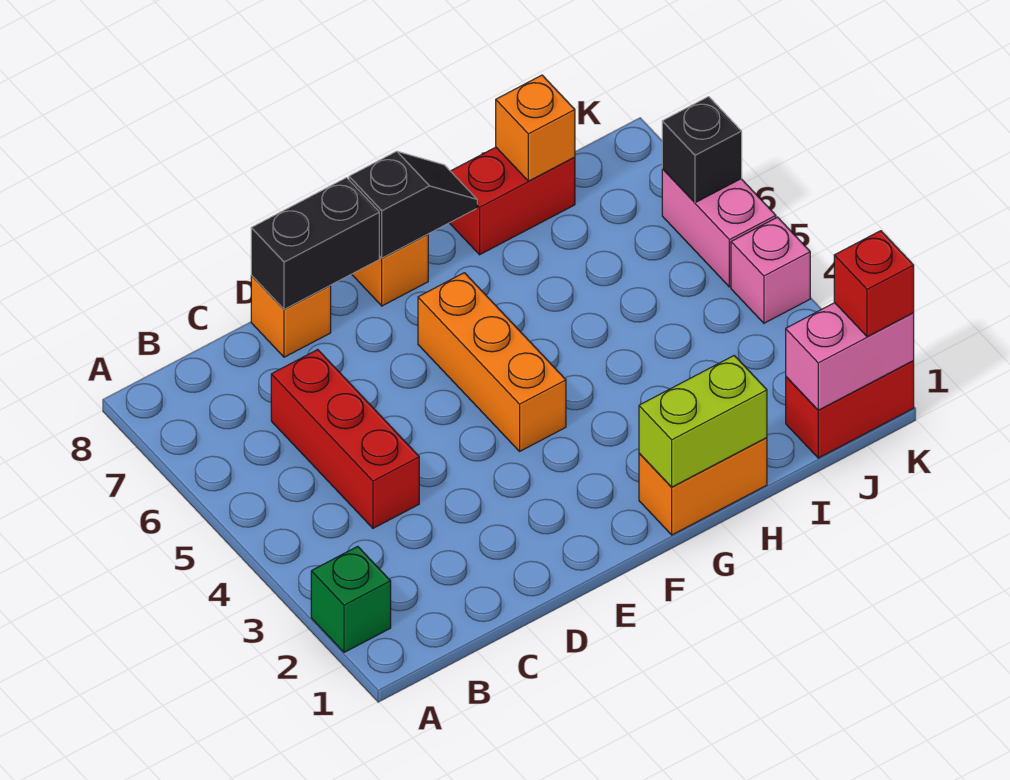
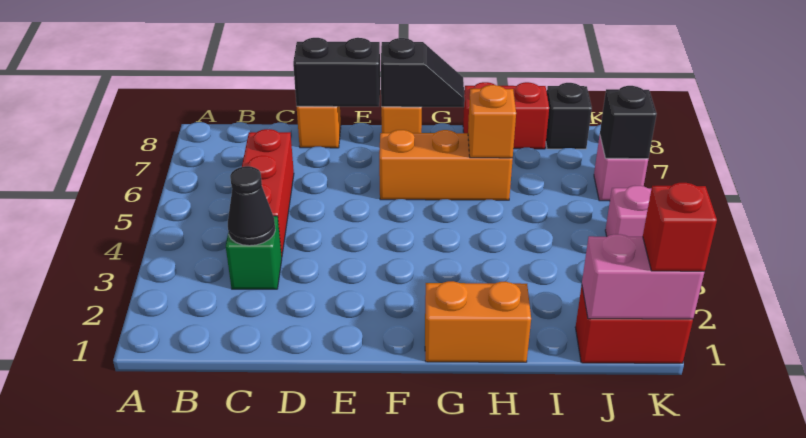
green 1x1 brick [311,546,391,652] -> green 1x1 brick moved to [226,216,282,289]
none -> black 1x1 cone [228,166,275,246]
orange 1x3 brick [418,273,566,451] -> orange 1x3 brick turned to [379,130,513,200]
lime 1x2 brick [639,356,767,487] -> none
orange 1x1 brick [496,75,575,181] -> orange 1x1 brick moved to [468,85,516,158]
none -> black 1x1 brick [546,83,592,149]
pink 1x2 brick [662,169,776,287] -> pink 1x1 brick [594,135,648,201]

